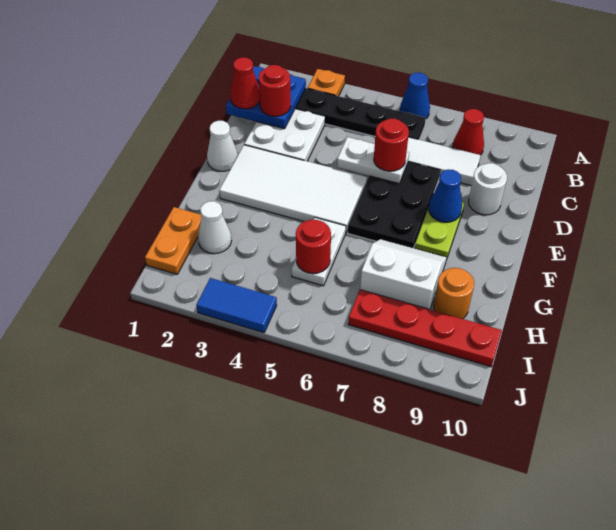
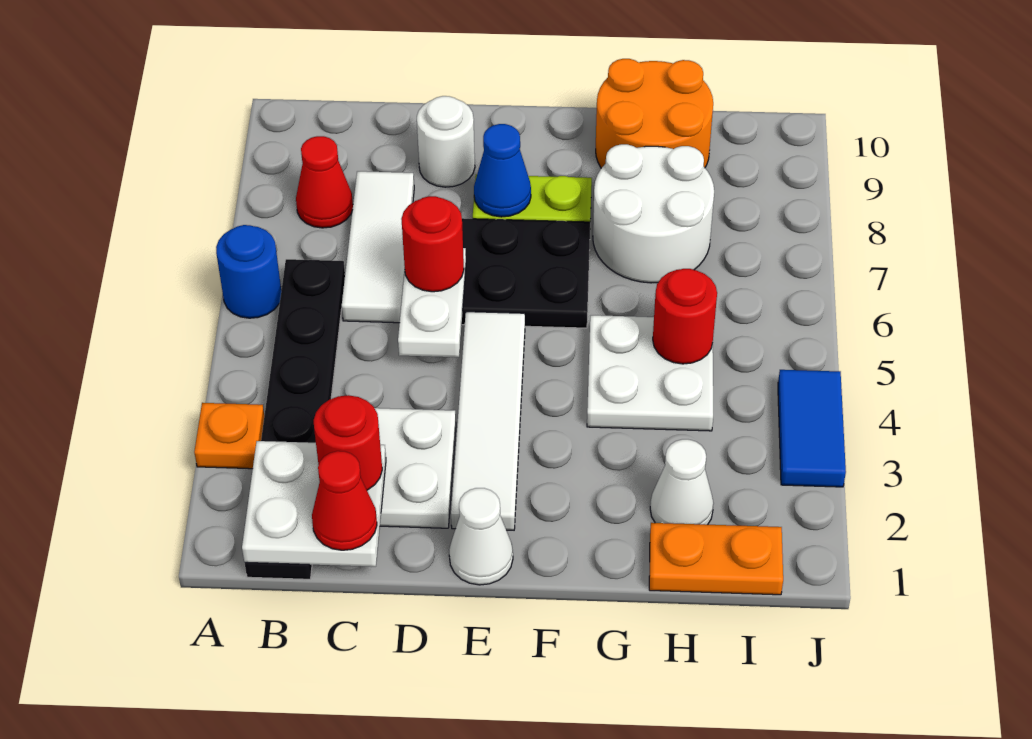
blue 1x1 cone [400,73,430,119] -> blue 1x1 round brick [216,225,281,318]
blue 2x2 plate [226,66,306,129] -> white 2x2 plate [242,441,386,567]
white 2x4 tile [219,145,367,232] -> white 1x4 tile [451,312,525,530]
white 1x2 plate [291,218,346,286] -> white 2x2 plate [587,315,713,431]
white 2x2 slope [360,239,447,309] -> white 2x2 round brick [593,144,714,283]
orange 1x1 round brick [434,268,474,319] -> orange 2x2 round brick [596,59,713,168]
red 1x4 plate [348,290,502,367] -> none

